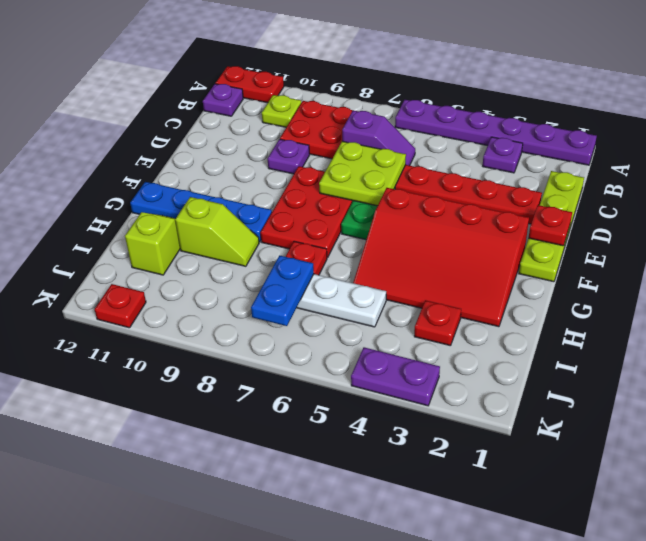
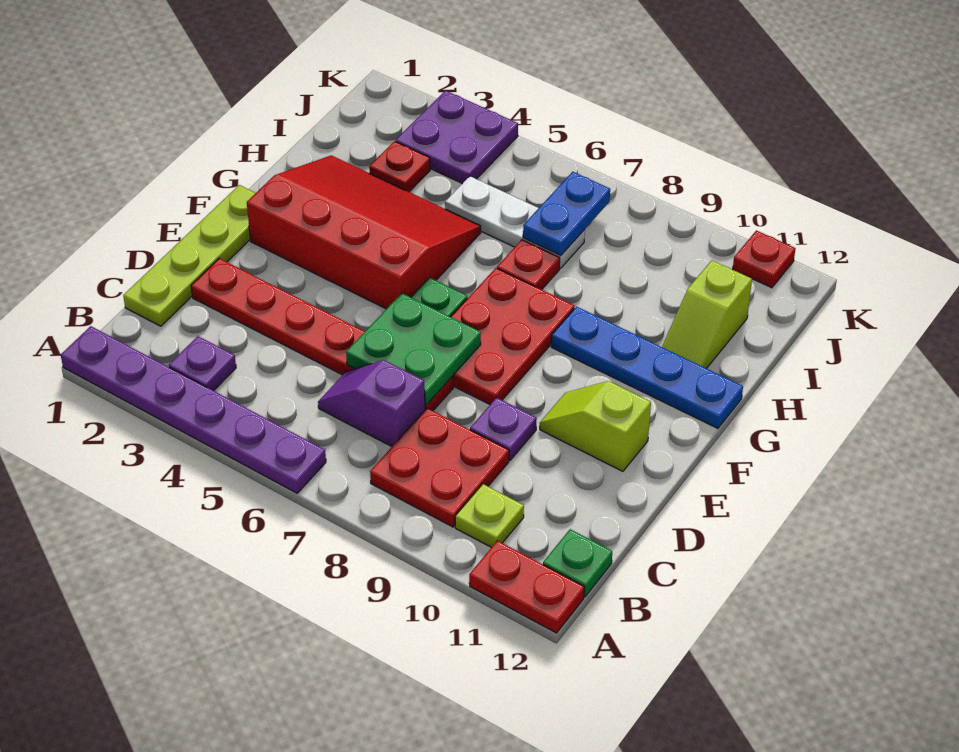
purple 1x1 plate [203,84,243,116] -> green 1x1 plate [543,529,612,597]
lime 2x2 plate [319,141,406,206] -> green 2x2 plate [346,293,481,405]
red 1x1 plate [529,205,572,246] -> none
lime 1x2 slope [175,197,259,266] -> lime 1x2 slope moved to [540,381,651,471]
purple 1x2 plate [351,347,440,406] -> purple 2x2 plate [396,91,518,184]

